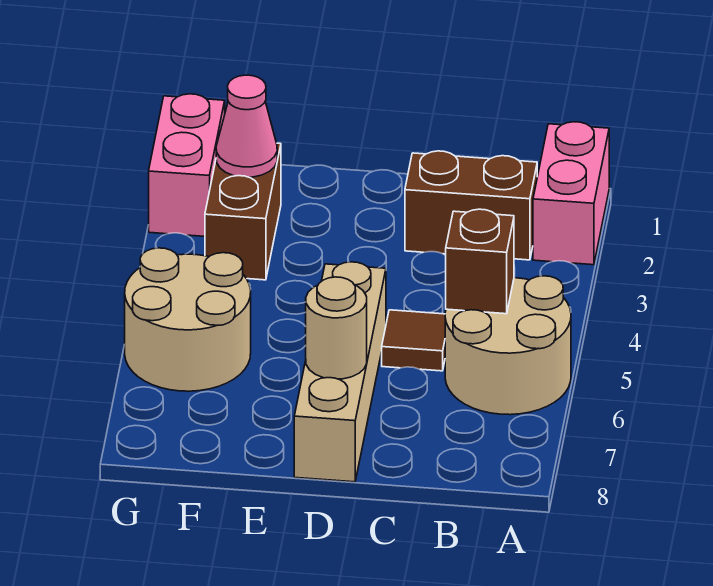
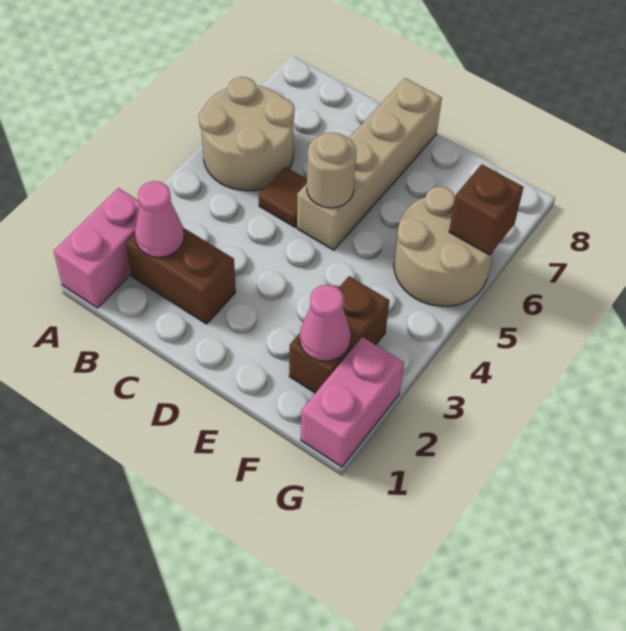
none -> pink 1x1 cone [135,181,184,257]
brown 1x1 brick [446,209,514,314] -> brown 1x1 brick moved to [449,164,523,255]
tan 1x1 round brick [306,277,367,379] -> tan 1x1 round brick moved to [307,133,356,208]

